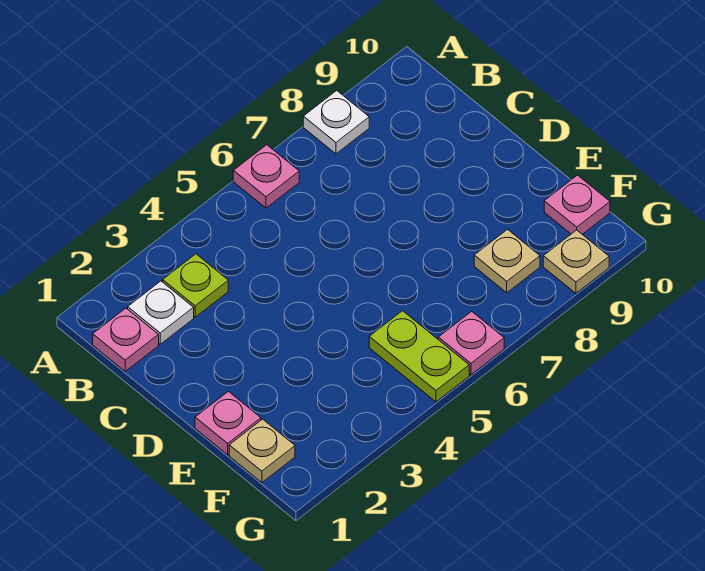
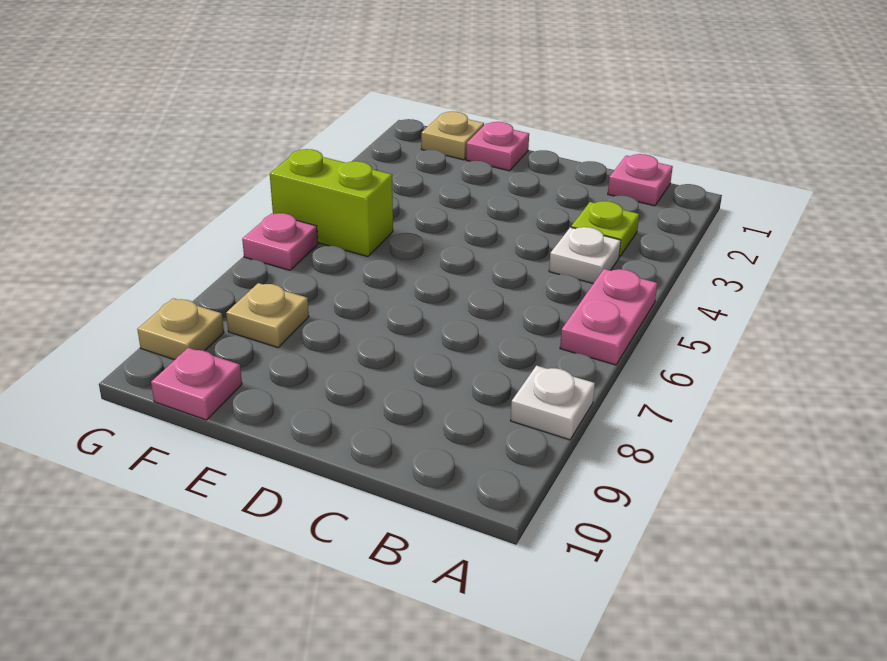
pink 1x1 plate [233,145,299,208] -> pink 1x2 plate [560,269,657,365]
white 1x1 plate [128,281,194,344] -> white 1x1 plate moved to [549,227,621,284]
lime 1x2 plate [369,311,469,402] -> lime 1x2 brick [270,149,393,257]

